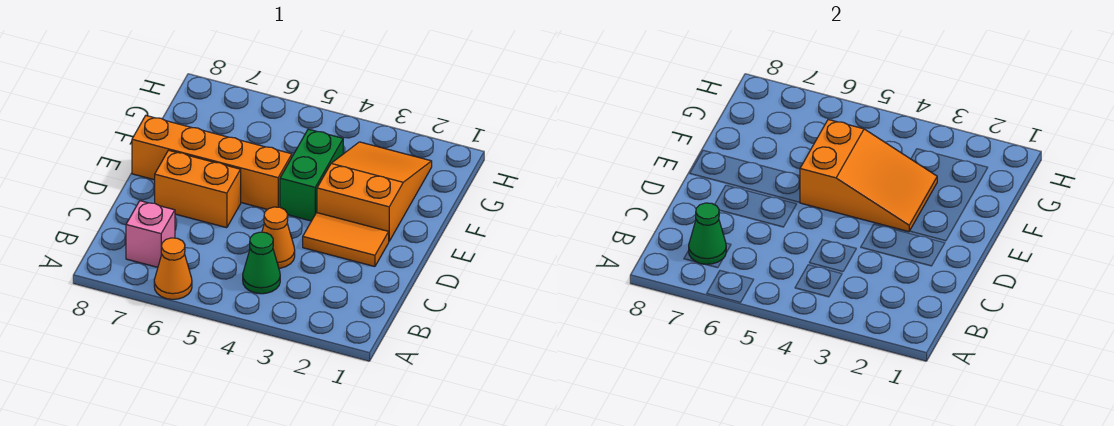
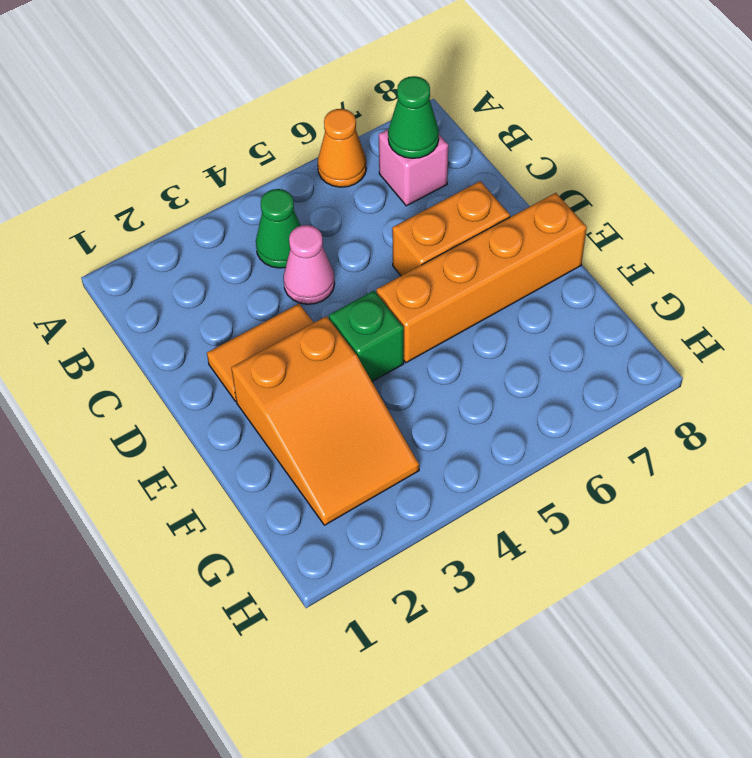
orange 1x1 cone [262,207,295,268] -> pink 1x1 cone [283,225,335,304]
orange 2x3 slope [800,120,937,232] -> none
green 1x2 brick [280,129,343,221] -> green 1x1 brick [329,291,404,382]

